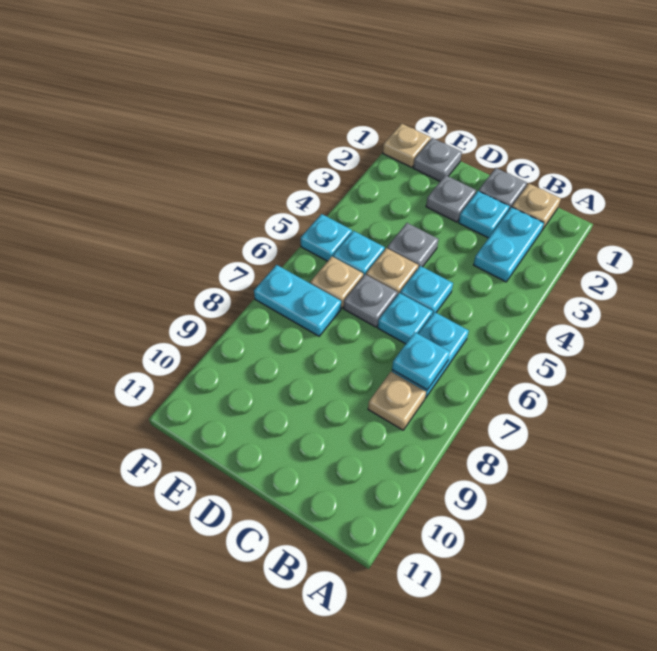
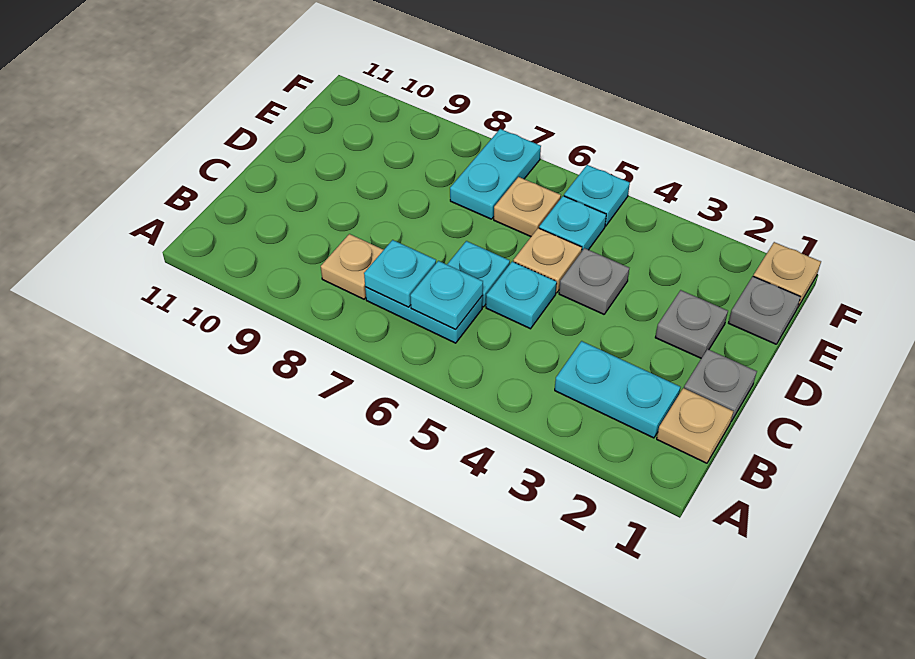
cyan 1x1 plate [459,191,510,238] -> cyan 1x1 plate moved to [410,261,483,329]
grey 1x1 plate [344,274,398,327] -> none

